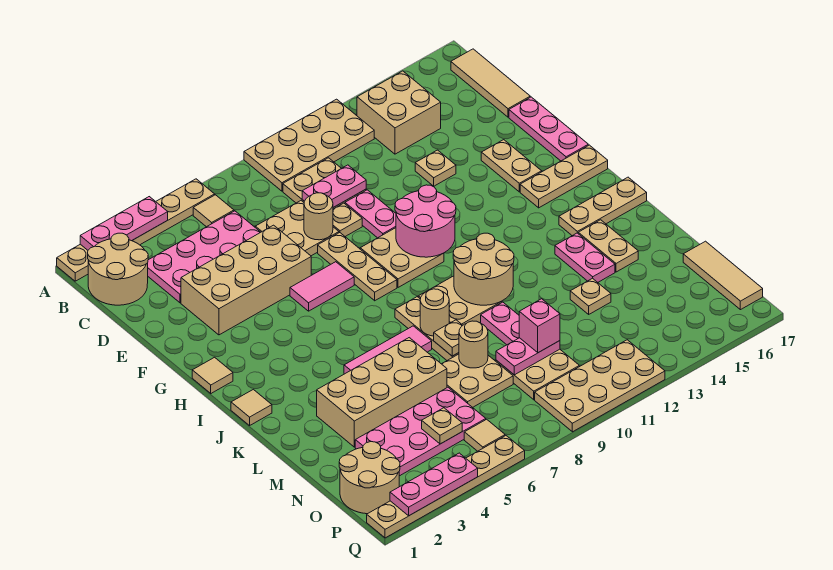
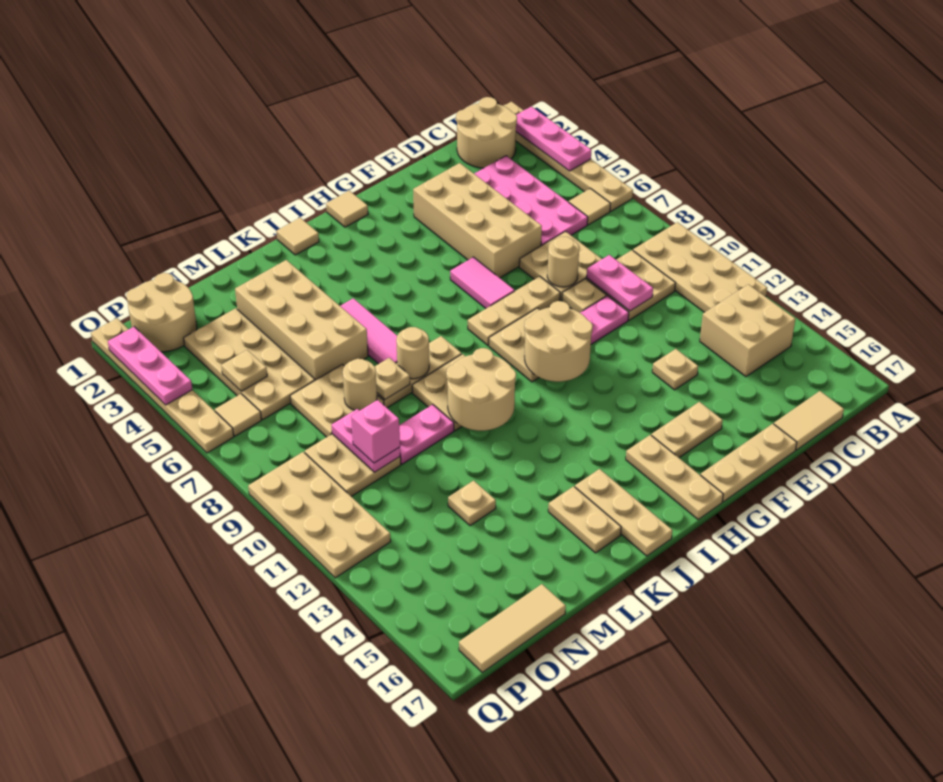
tan 1x3 tile [451,49,530,117] -> tan 1x2 tile [774,391,844,450]
pink 1x3 plate [509,97,588,161] -> tan 1x3 plate [700,424,797,502]
pink 2x2 round brick [395,185,456,257] -> tan 2x2 round brick [524,301,593,382]
pink 1x2 plate [555,233,615,282] -> none
tan 1x2 plate [578,220,638,272] -> tan 1x2 plate turned to [548,486,621,553]
pink 2x4 plate [355,387,486,476] -> tan 2x4 plate [184,308,315,419]

